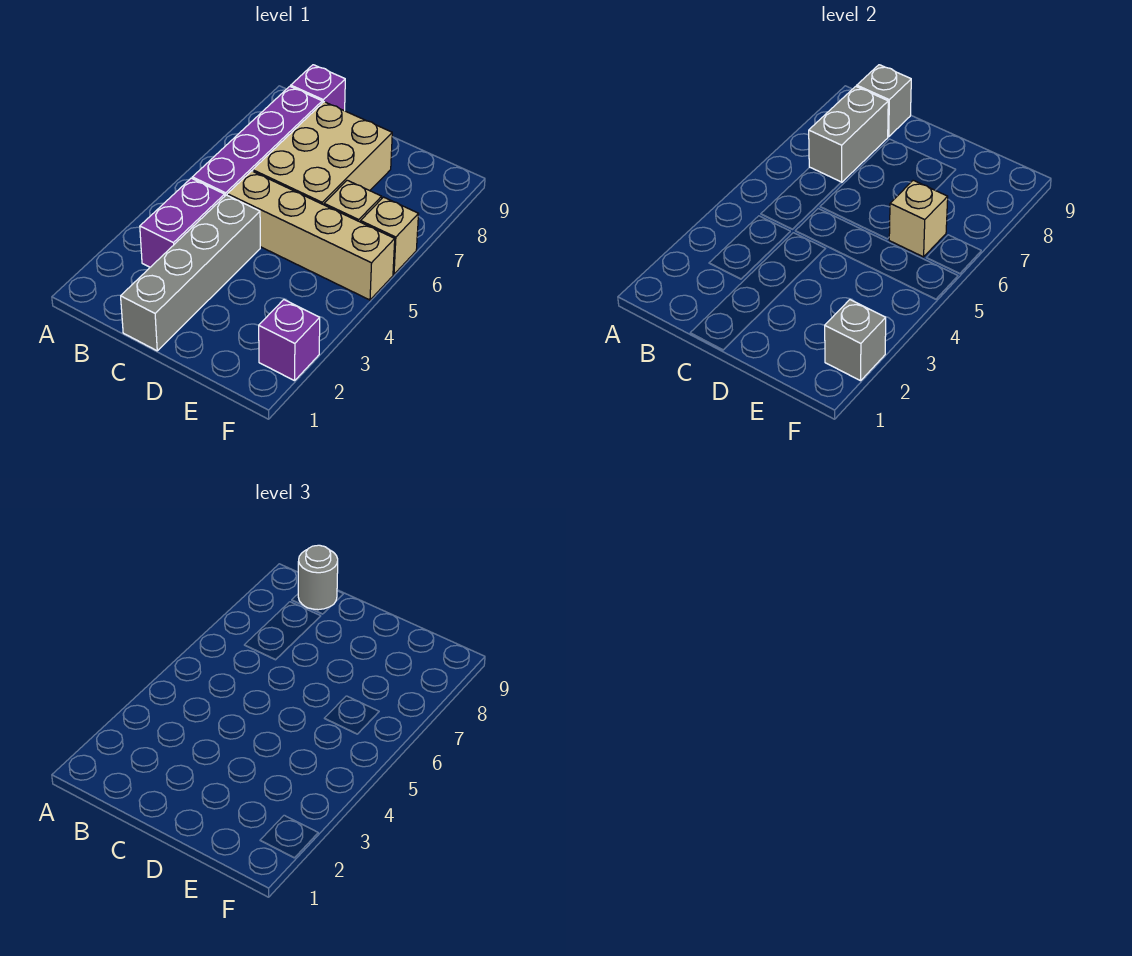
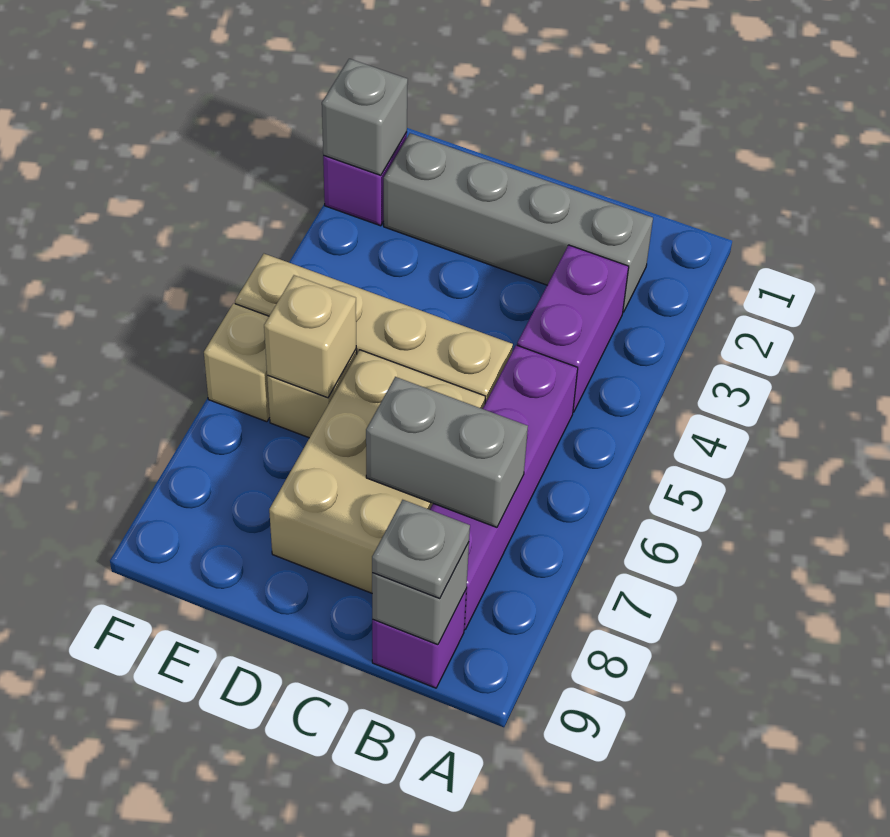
grey 1x2 brick [809,86,888,182] -> grey 1x2 brick turned to [366,377,528,527]
grey 1x1 round brick [298,545,338,610] -> grey 1x1 plate [372,500,470,598]
grey 1x4 brick [121,195,260,351] -> grey 1x4 brick turned to [384,133,653,312]

